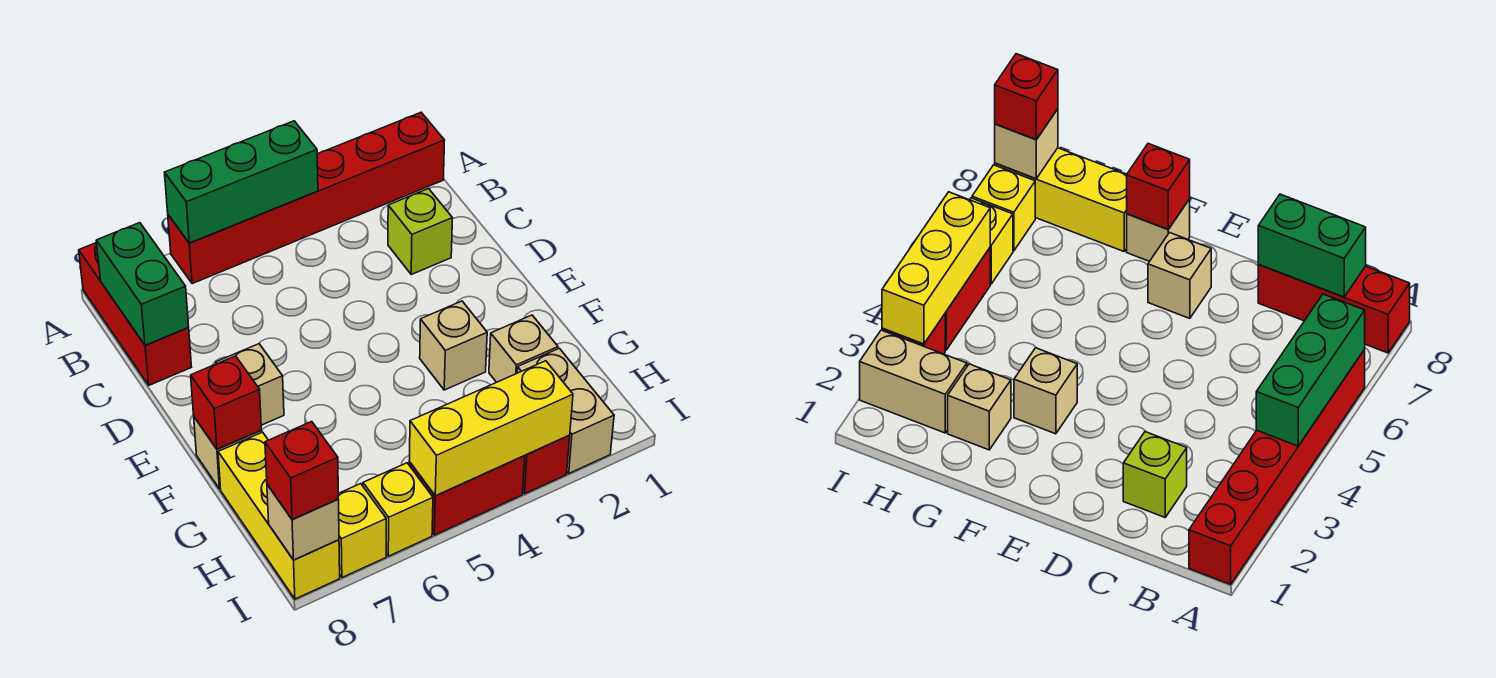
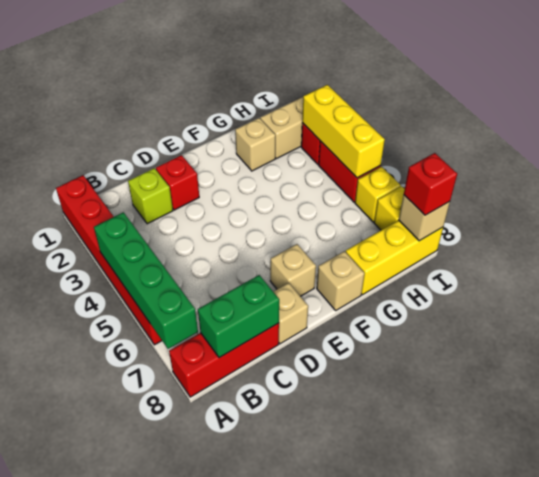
green 1x3 brick [164,121,318,243] -> green 1x4 brick [94,212,198,349]
tan 1x1 brick [420,301,487,390] -> tan 1x1 brick moved to [273,283,308,344]
red 1x1 brick [191,356,261,449] -> red 1x1 brick moved to [156,155,199,210]

